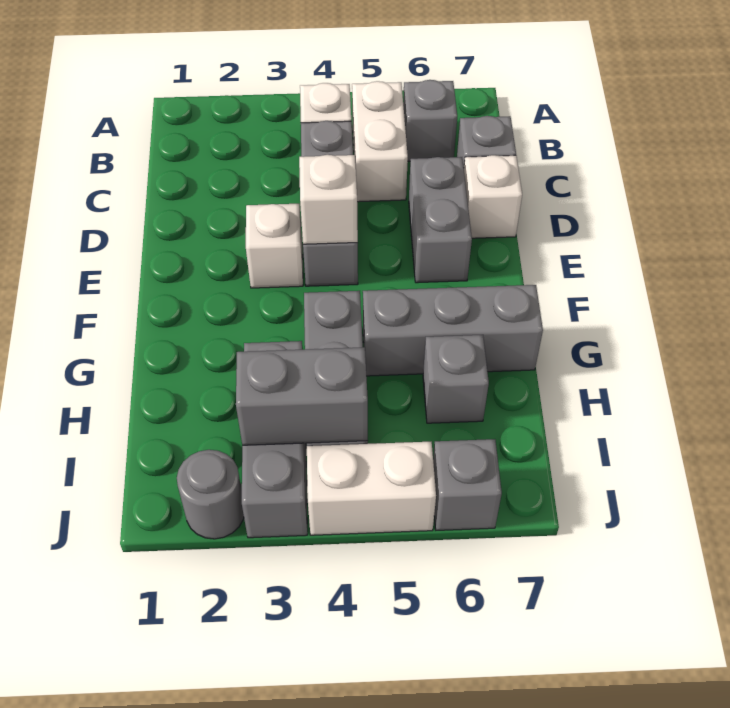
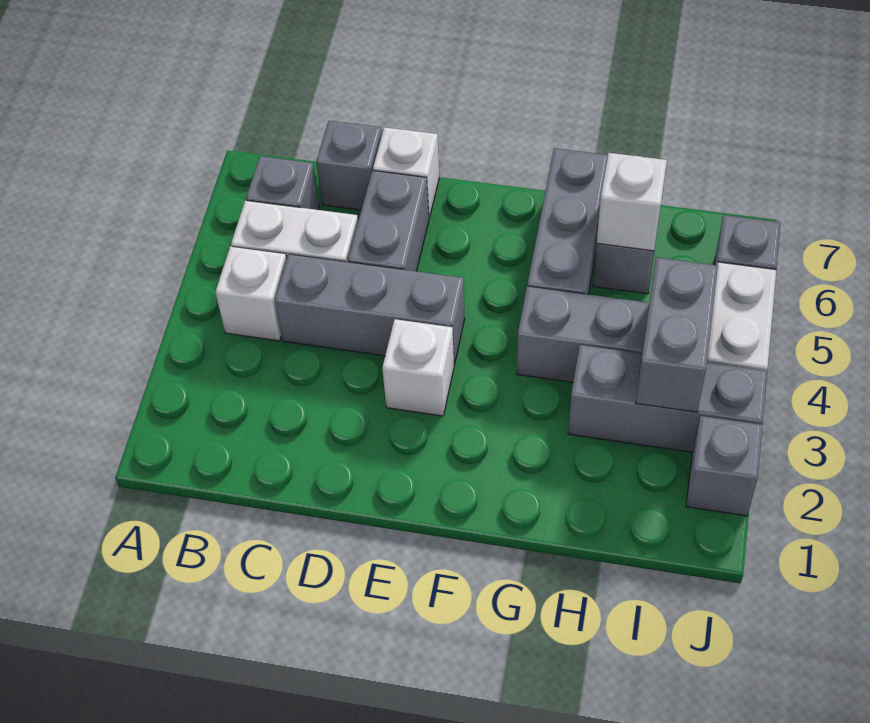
grey 1x2 brick [409,157,472,283] -> grey 1x2 brick turned to [348,171,429,271]
white 1x1 brick [299,155,358,244] -> white 1x1 brick moved to [597,153,667,251]
grey 1x1 round brick [177,450,244,539] -> grey 1x1 brick [686,416,763,516]

